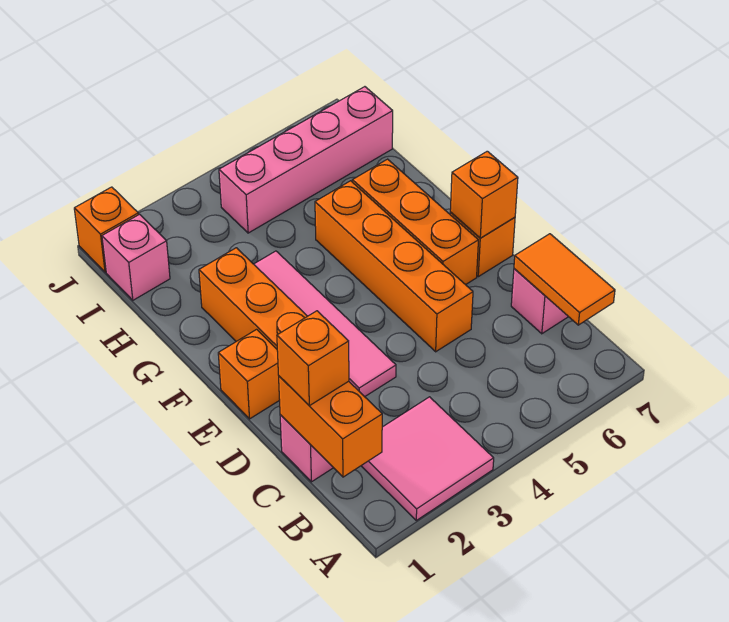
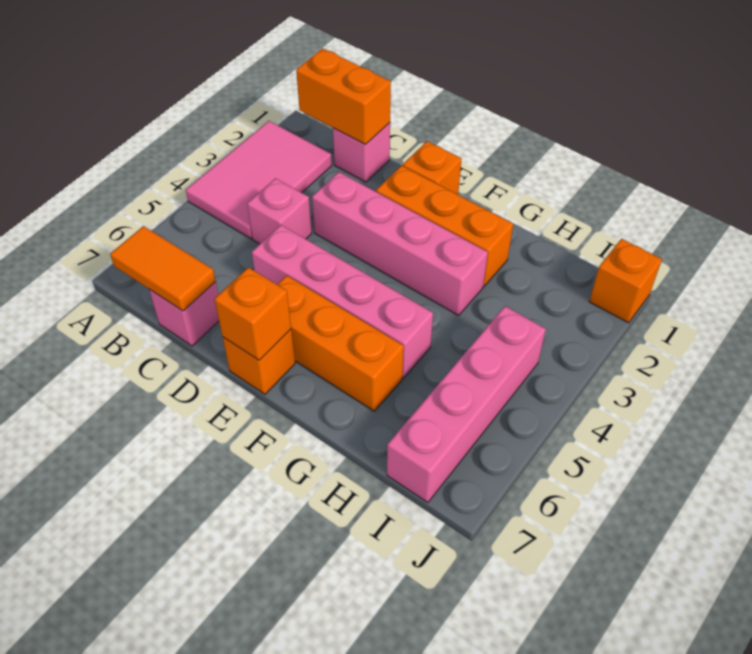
pink 2x2 tile [361,397,494,520] -> pink 2x3 tile [186,121,332,239]
orange 1x1 brick [277,311,349,406] -> none
pink 1x4 tile [254,251,396,397] -> pink 1x4 brick [312,172,488,315]
orange 1x4 brick [315,181,473,352] -> pink 1x4 brick [252,225,433,378]
pink 1x1 brick [102,214,170,300] -> pink 1x1 brick moved to [247,178,312,244]

